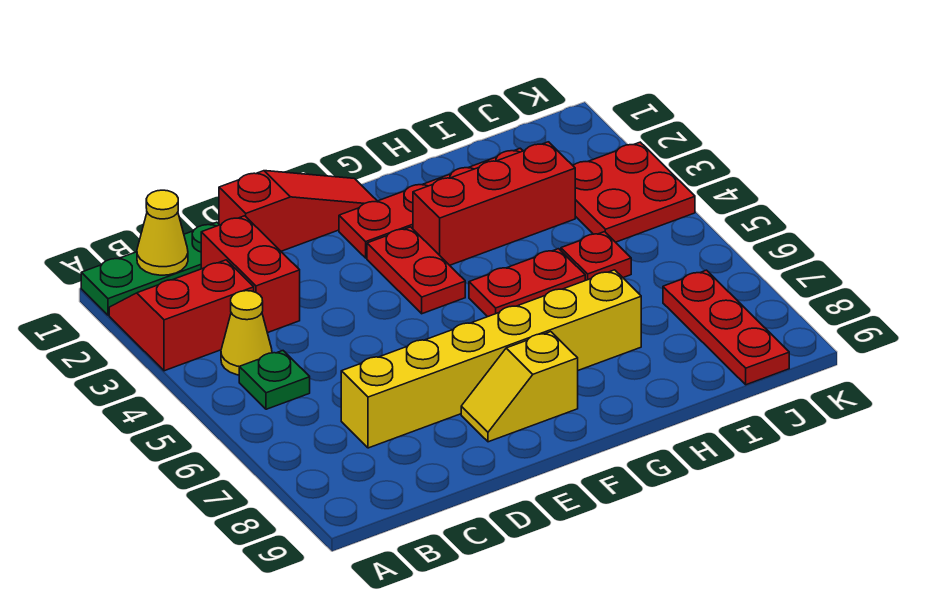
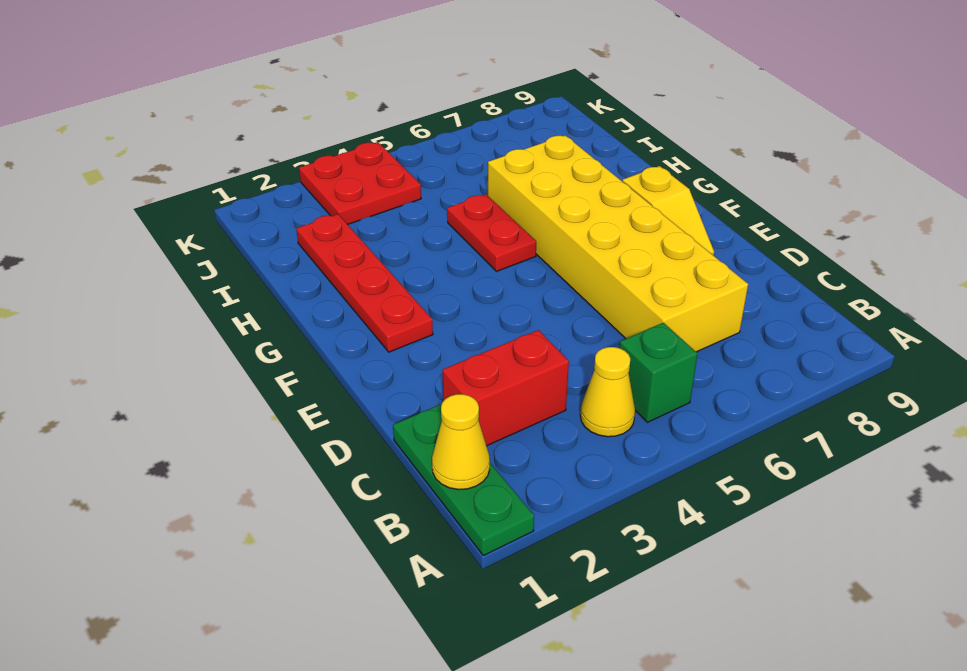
red 2x2 slope [109,260,254,371] -> none
green 1x1 plate [239,351,310,409] -> green 1x1 brick [620,323,697,422]
yellow 1x6 brick [341,270,641,448] -> yellow 2x6 brick [488,135,748,352]
red 1x3 slope [219,171,377,251] -> none
red 1x2 plate [367,227,465,314] -> none
red 1x3 brick [413,142,575,265] -> none
red 1x1 plate [561,232,631,280] -> none
red 1x3 plate [663,270,789,385] -> none

